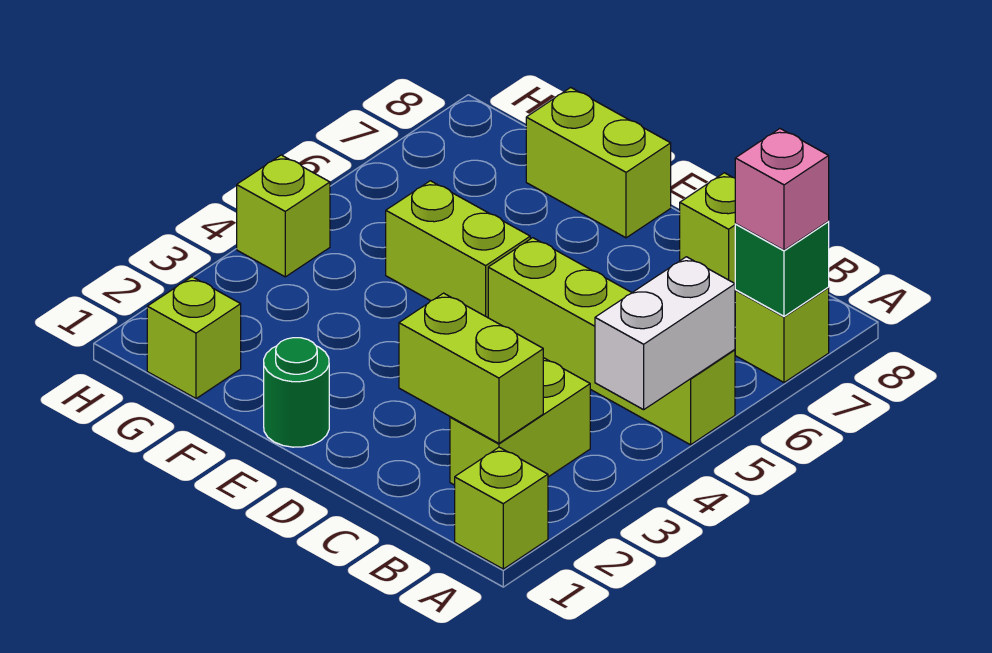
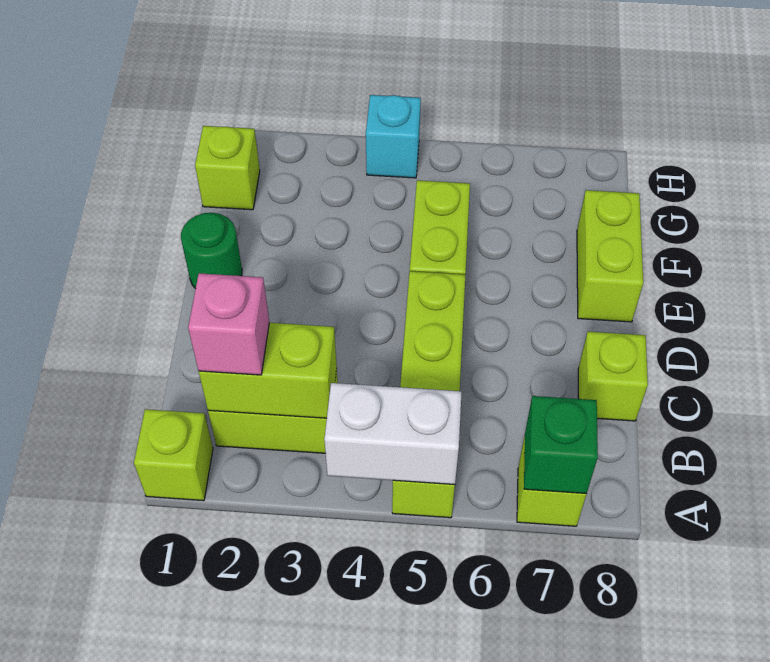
pink 1x1 brick [735,129,829,250] -> pink 1x1 brick moved to [188,273,269,375]
lime 1x2 brick [399,293,543,443] -> lime 1x2 brick turned to [199,323,337,418]
lime 1x1 brick [237,155,330,277] -> cyan 1x1 brick [366,95,421,178]

